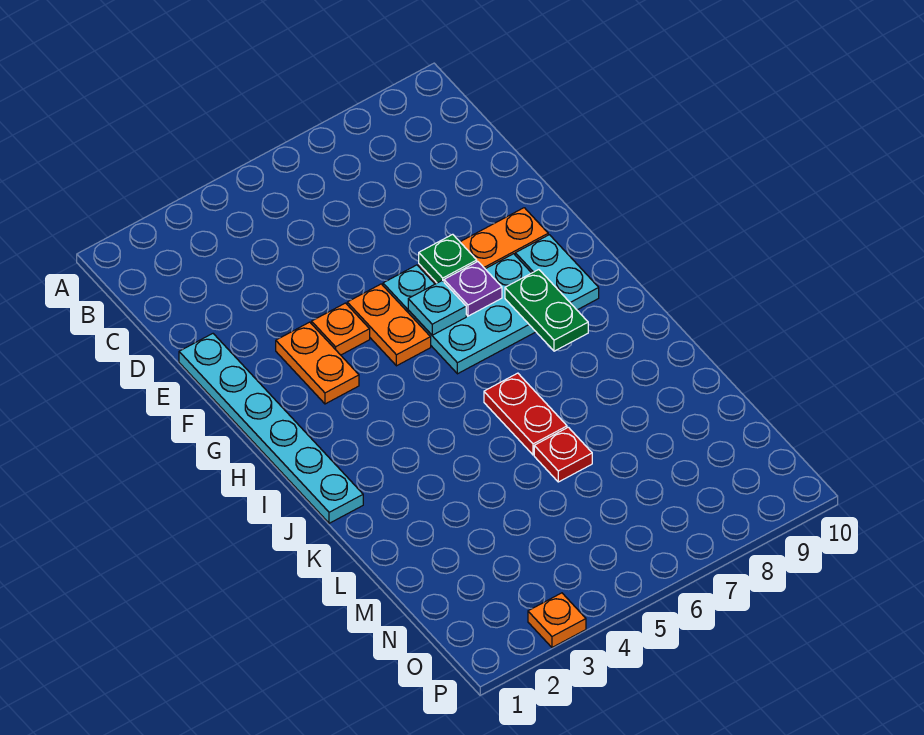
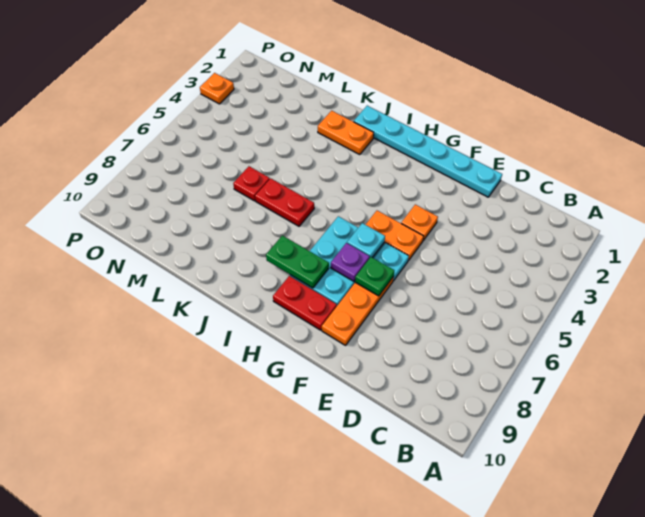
orange 1x2 plate [276,322,359,404] -> orange 1x2 plate moved to [318,111,374,155]
cyan 1x2 plate [515,235,599,310] -> red 1x2 plate [273,276,337,330]

